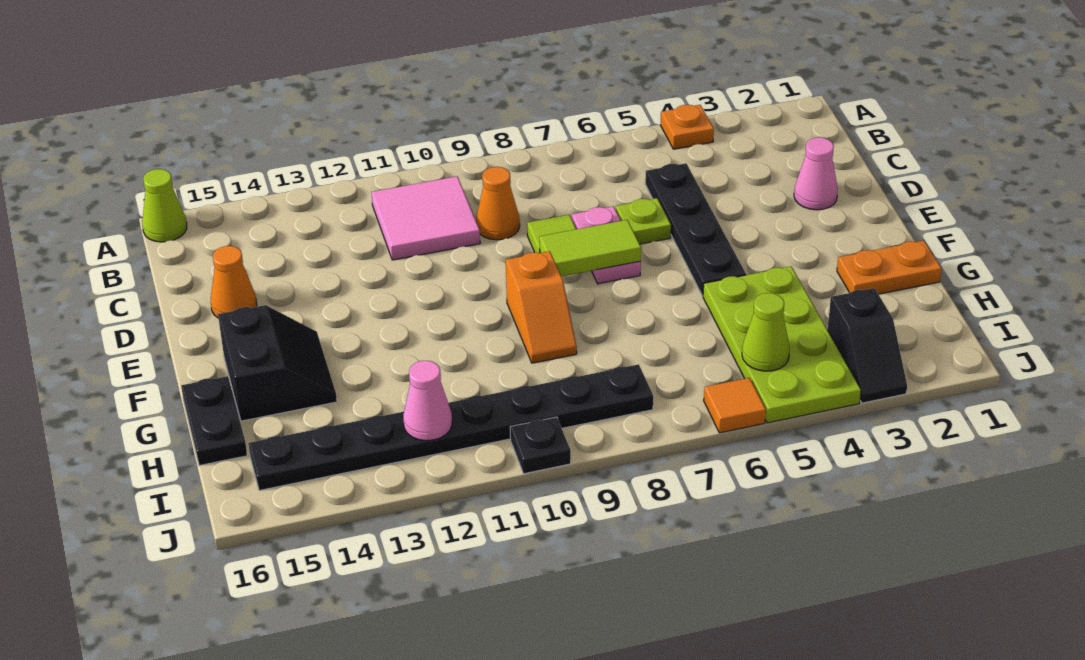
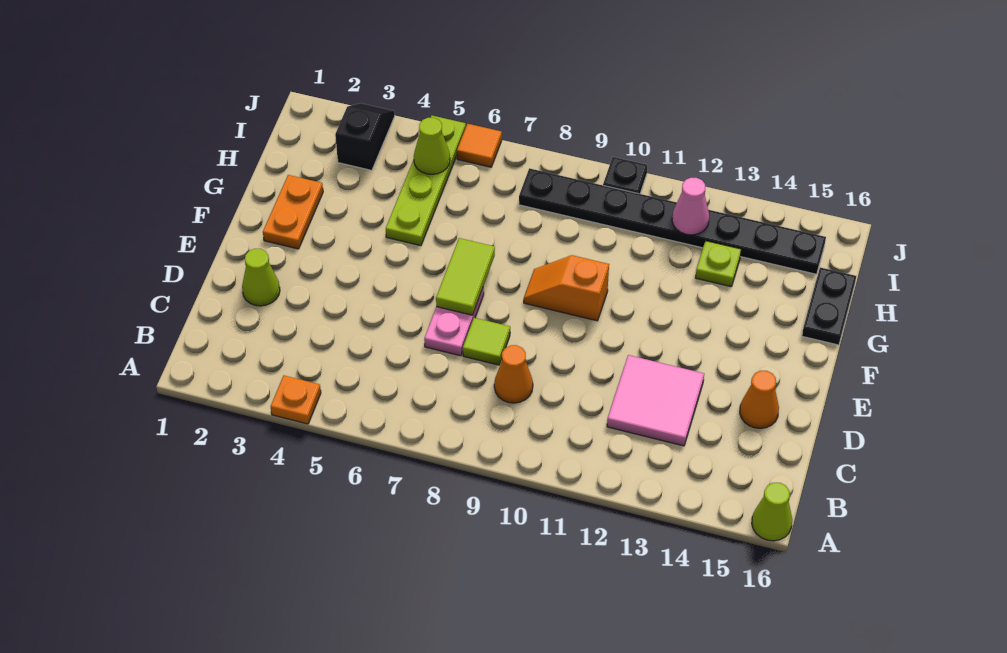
pink 2x2 tile [372,176,480,260] -> pink 2x2 tile moved to [607,355,704,446]
black 1x4 plate [645,163,746,296] -> none
pink 1x1 cone [794,137,838,210] -> lime 1x1 cone [242,249,280,306]
lime 1x1 plate [616,198,671,244] -> lime 1x1 plate moved to [696,241,741,287]
lime 1x2 tile [539,220,641,276] -> lime 1x2 tile turned to [436,238,495,315]
orange 1x2 slope [506,251,577,363] -> orange 1x2 slope turned to [524,255,609,321]
black 2x2 slope [218,305,337,421] -> none
orange 1x2 plate [837,241,942,294] -> orange 1x2 plate turned to [263,175,323,249]
lime 2x4 plate [703,266,861,423] -> lime 1x4 plate [386,116,466,246]

